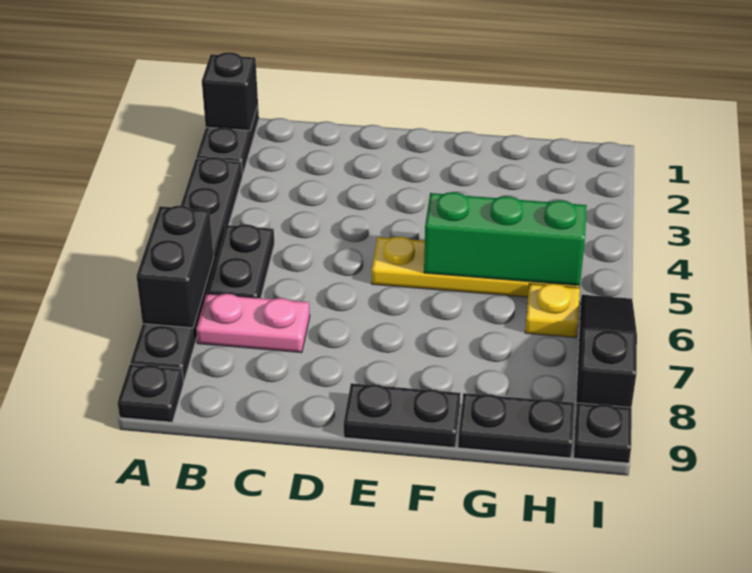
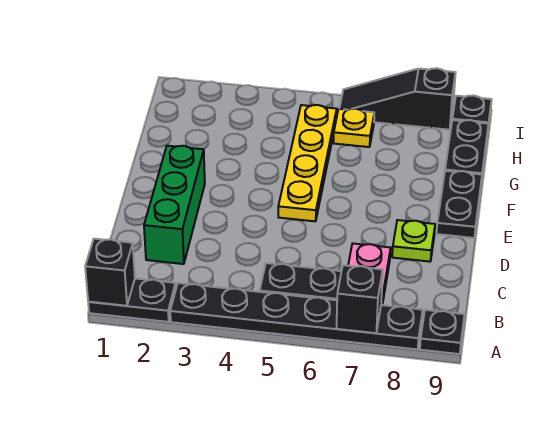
black 1x2 brick [136,206,214,328] -> black 1x1 brick [336,265,383,333]
none -> lime 1x1 plate [392,220,435,262]
green 1x3 brick [424,192,587,286] -> green 1x3 brick moved to [144,146,205,264]

